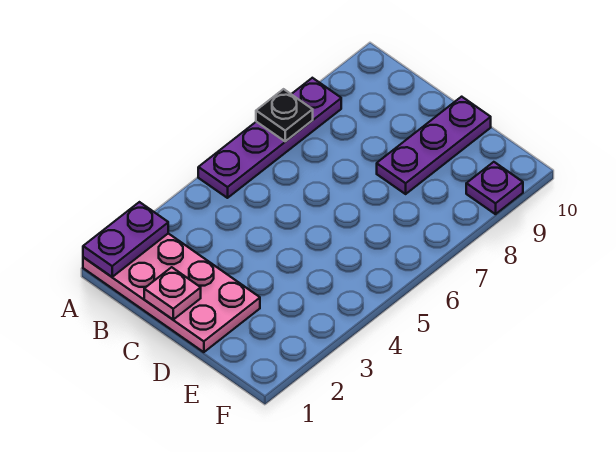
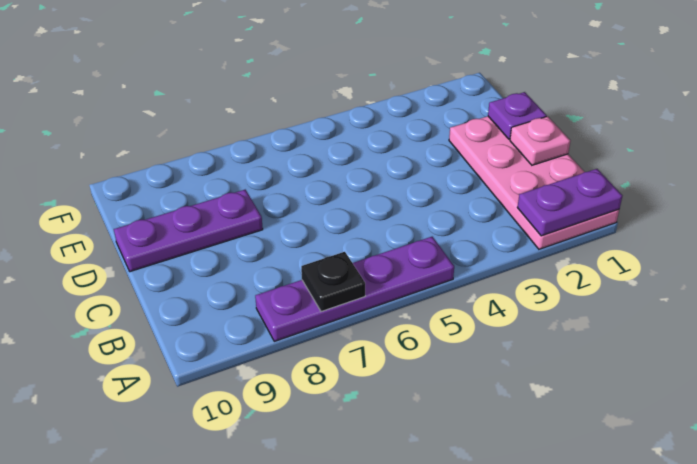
purple 1x1 plate [466,162,523,214] -> purple 1x1 plate moved to [488,92,547,139]

